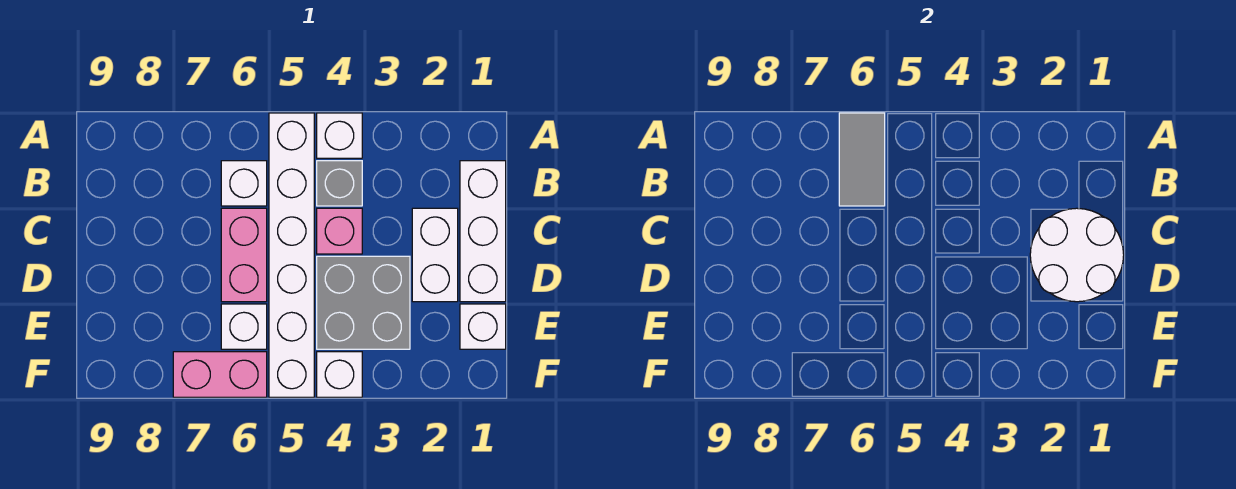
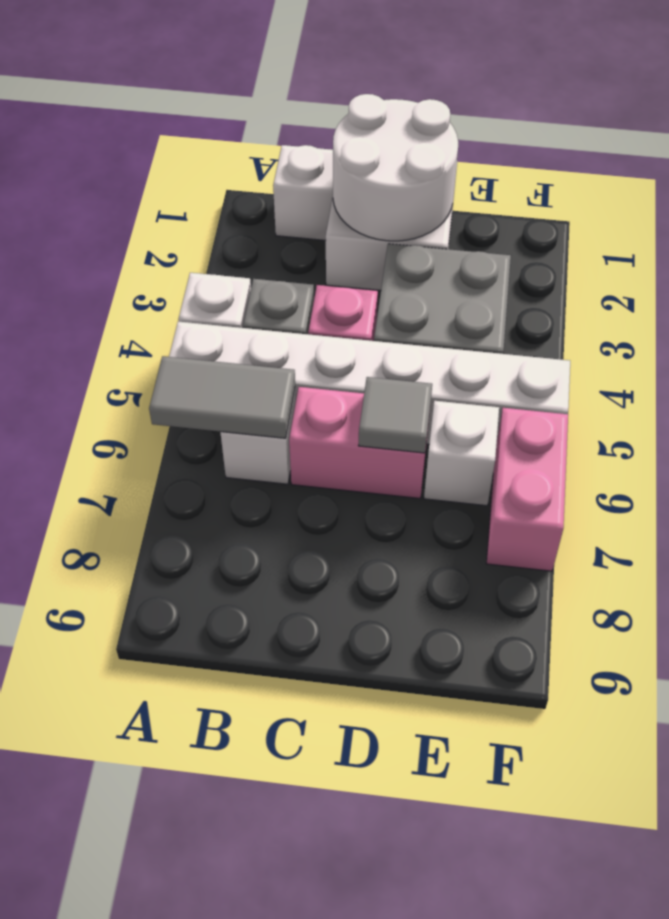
none -> grey 1x1 tile [359,377,432,453]
white 1x1 brick [460,304,506,349] -> none
white 1x1 brick [317,352,362,397] -> none

